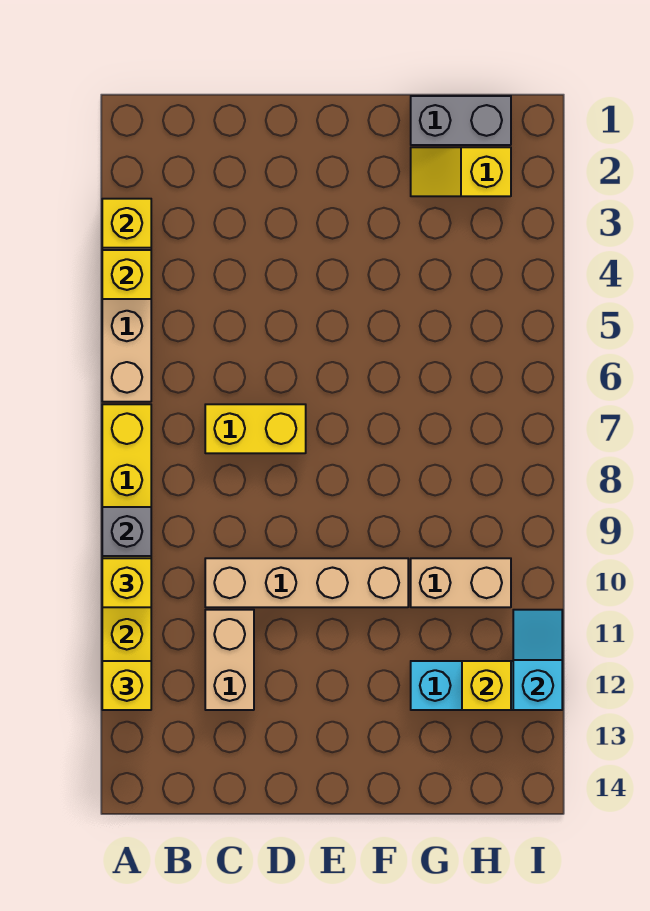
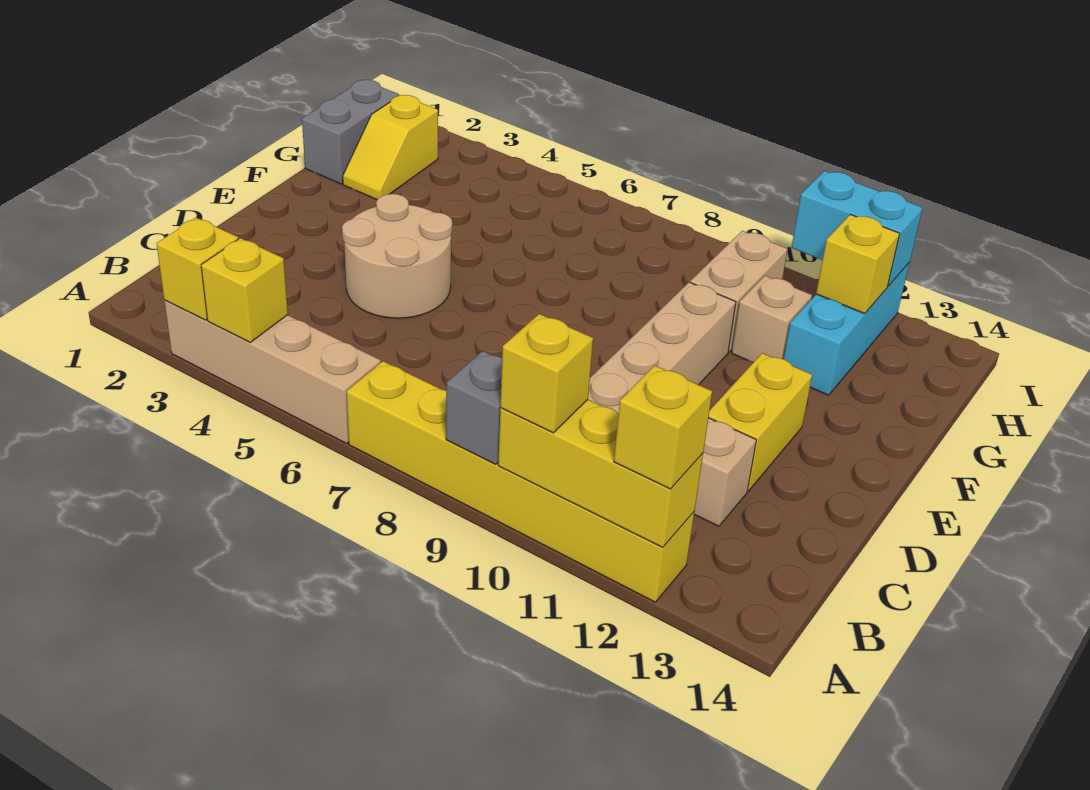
yellow 1x2 brick [205,404,306,453] -> yellow 1x2 brick moved to [708,353,812,491]
none -> tan 2x2 round brick [342,194,452,318]
none -> tan 1x1 brick [732,276,812,363]
cyan 1x2 slope [513,610,562,710] -> cyan 1x2 brick [791,171,923,286]

